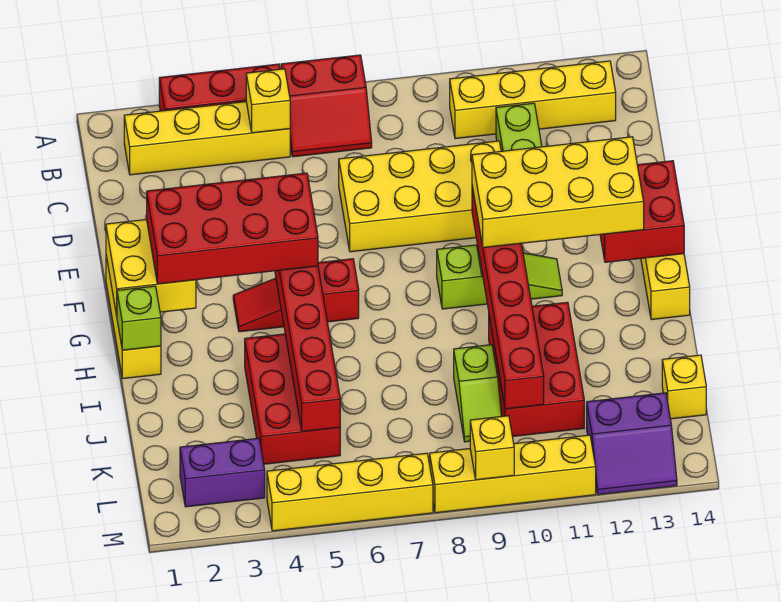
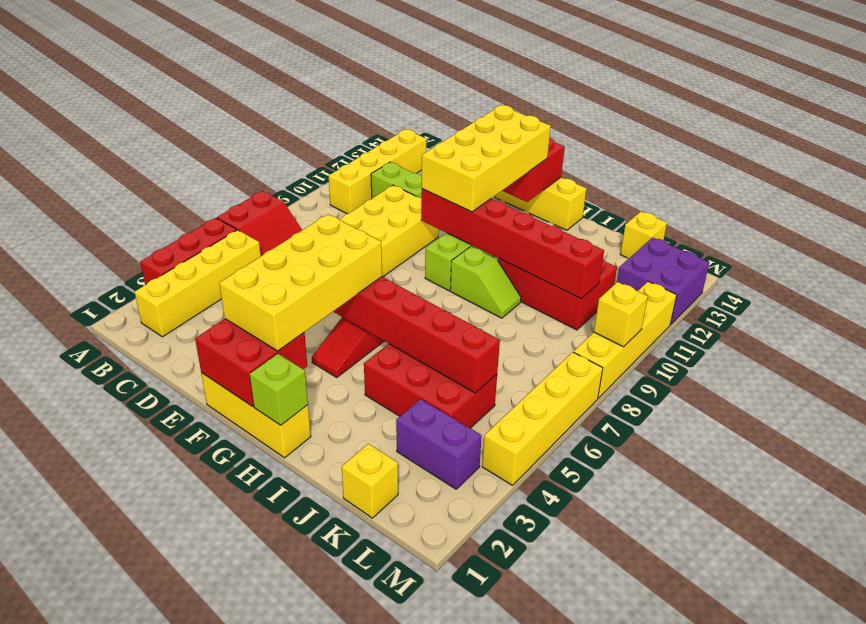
yellow 1x1 brick [246,69,290,133] -> yellow 1x1 brick moved to [342,444,398,518]
yellow 2x2 brick [106,219,196,316] -> red 2x2 brick [195,319,307,407]
red 2x4 brick [147,173,318,284] -> yellow 2x4 brick [219,214,382,351]
lime 1x2 slope [454,345,502,442] -> lime 1x2 slope moved to [450,246,521,318]
purple 1x2 brick [180,438,265,507] -> purple 1x2 brick turned to [396,399,482,489]
purple 2x2 slope [587,393,677,495] -> purple 2x2 brick [617,238,709,325]

